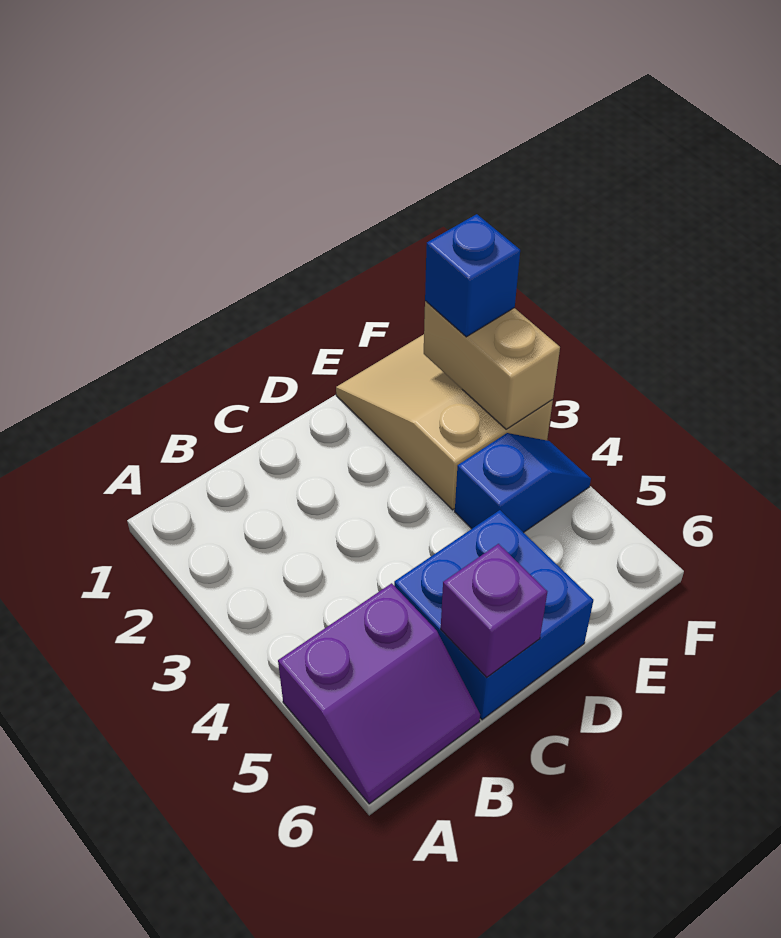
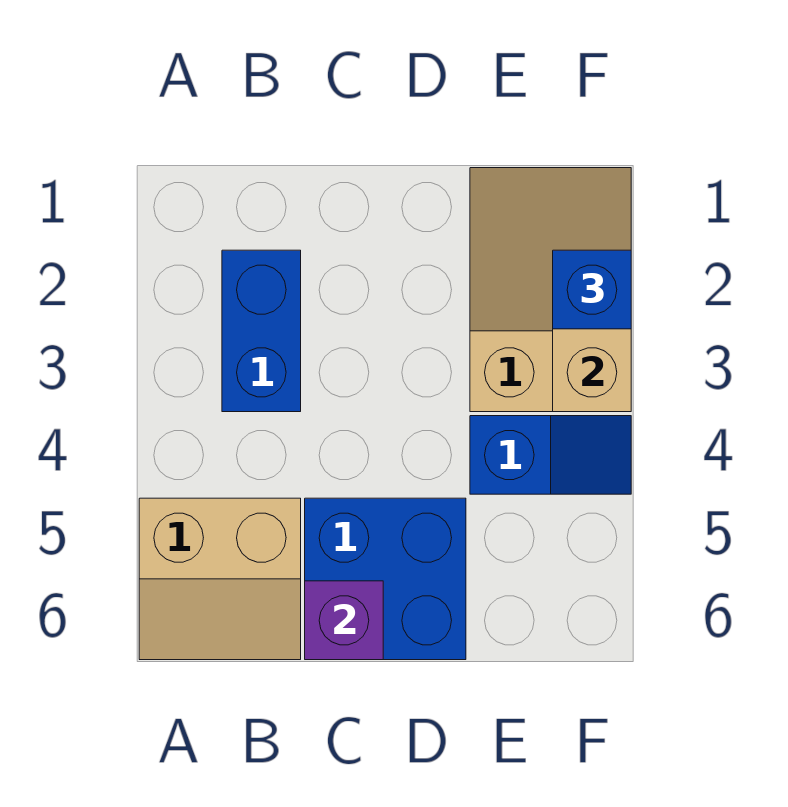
purple 2x2 slope [278,583,480,804] -> tan 2x2 slope [139,498,301,660]
none -> blue 1x2 brick [222,250,301,412]

